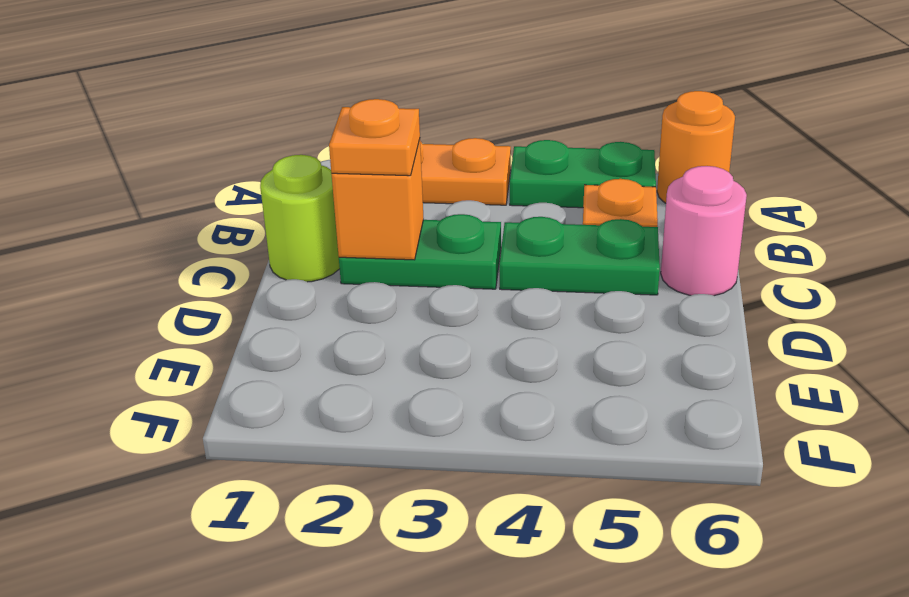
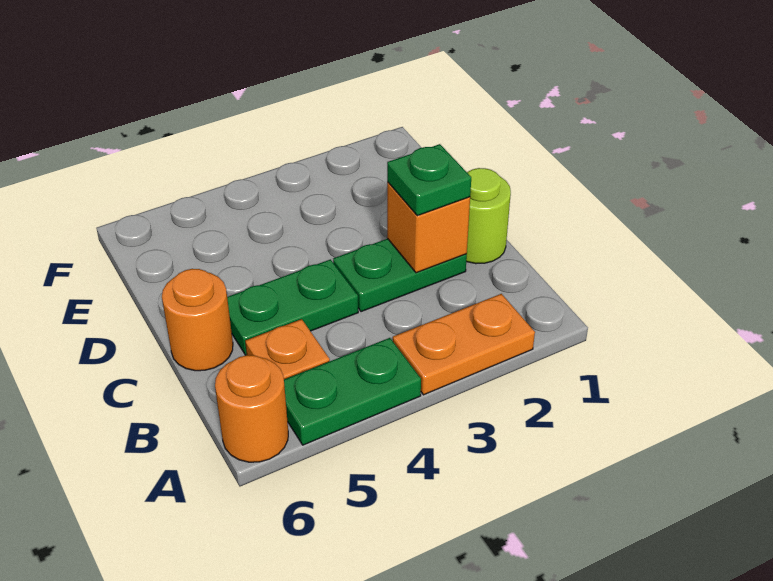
orange 1x1 plate [329,99,420,176] -> green 1x1 plate [387,144,471,216]
pink 1x1 round brick [661,166,747,296] -> orange 1x1 round brick [162,269,233,371]

